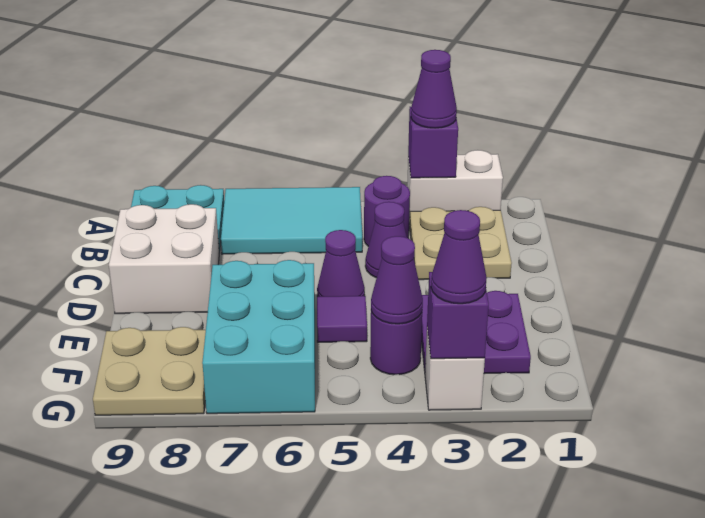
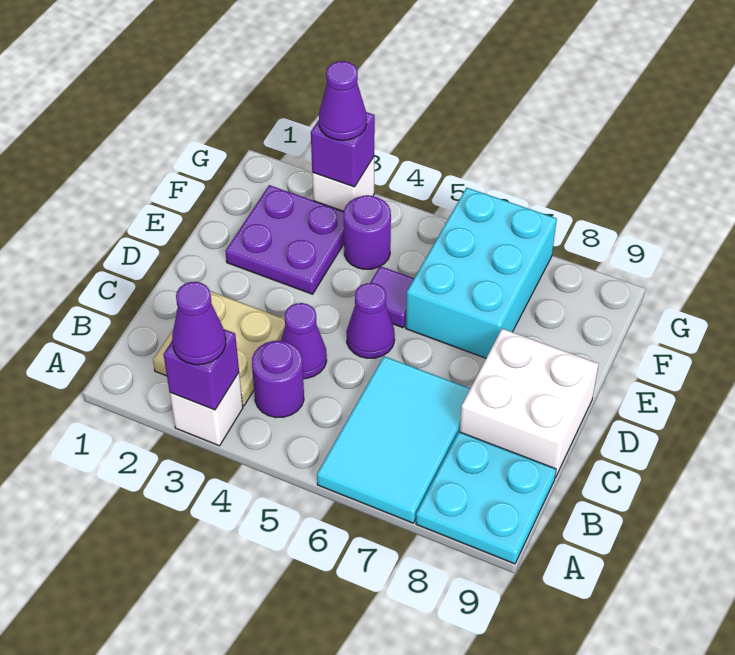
white 1x2 brick [407,150,503,225] -> white 1x1 brick [170,373,243,446]
cyan 2x3 tile [221,187,362,254] -> cyan 2x3 tile turned to [317,356,470,523]
purple 1x1 cone [371,236,423,324] -> none
tan 2x2 plate [93,327,206,415] -> none

